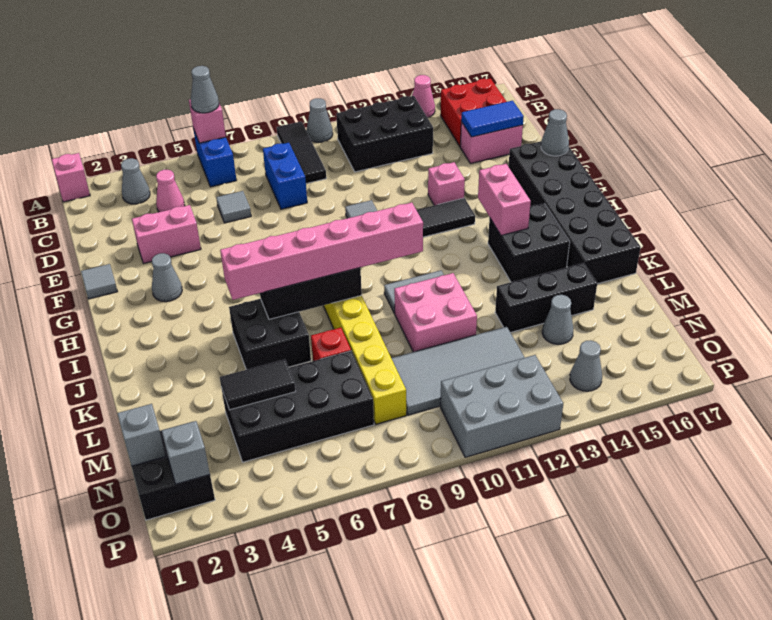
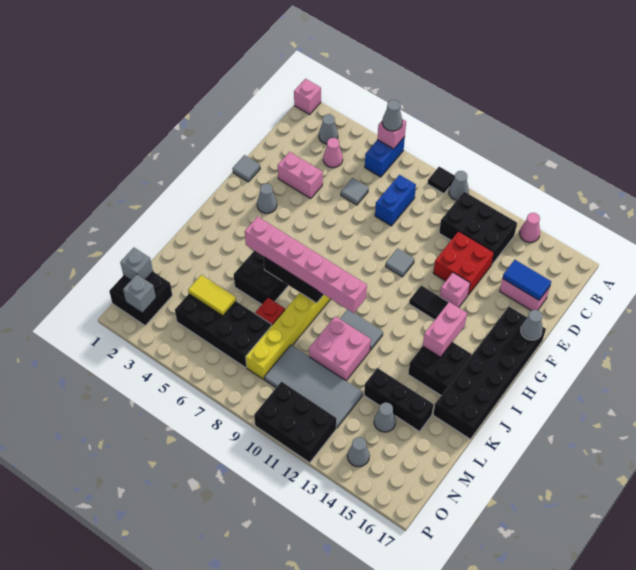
black 1x3 tile [277,121,326,183] -> black 1x1 tile [428,167,455,193]
red 2x2 brick [440,78,507,146] -> red 2x2 brick moved to [433,231,494,295]
black 1x2 tile [220,360,296,410] -> yellow 1x2 tile [188,275,236,316]
grey 2x3 brick [440,355,563,457] -> black 2x3 brick [254,382,336,463]

